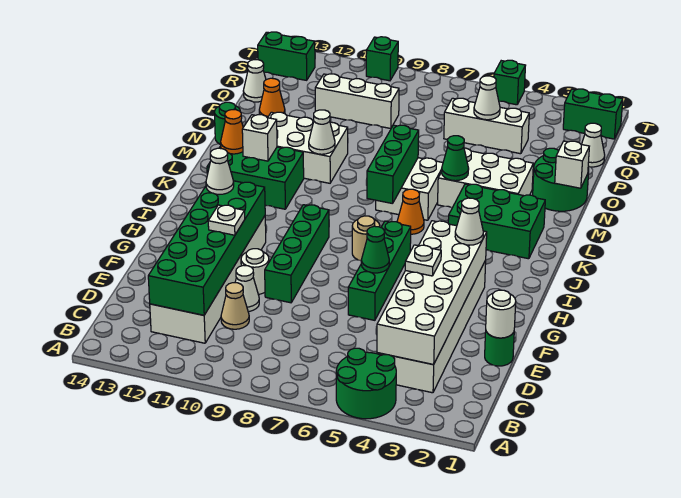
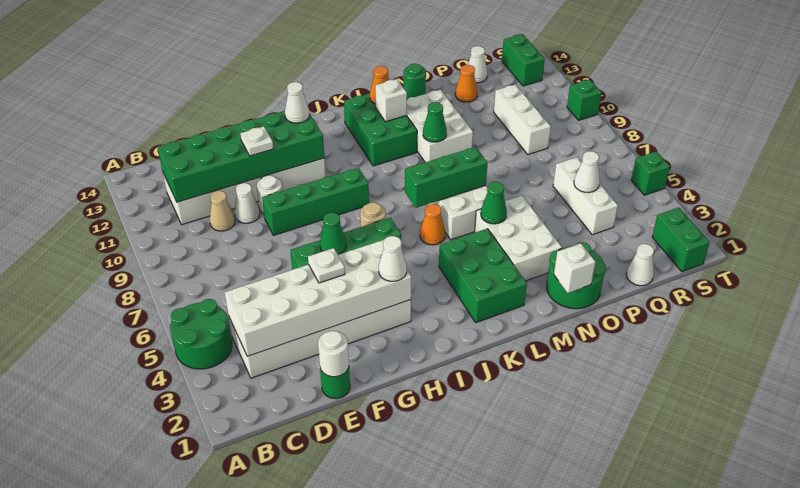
white 1x1 cone [309,110,335,154] -> green 1x1 cone [423,102,447,142]

